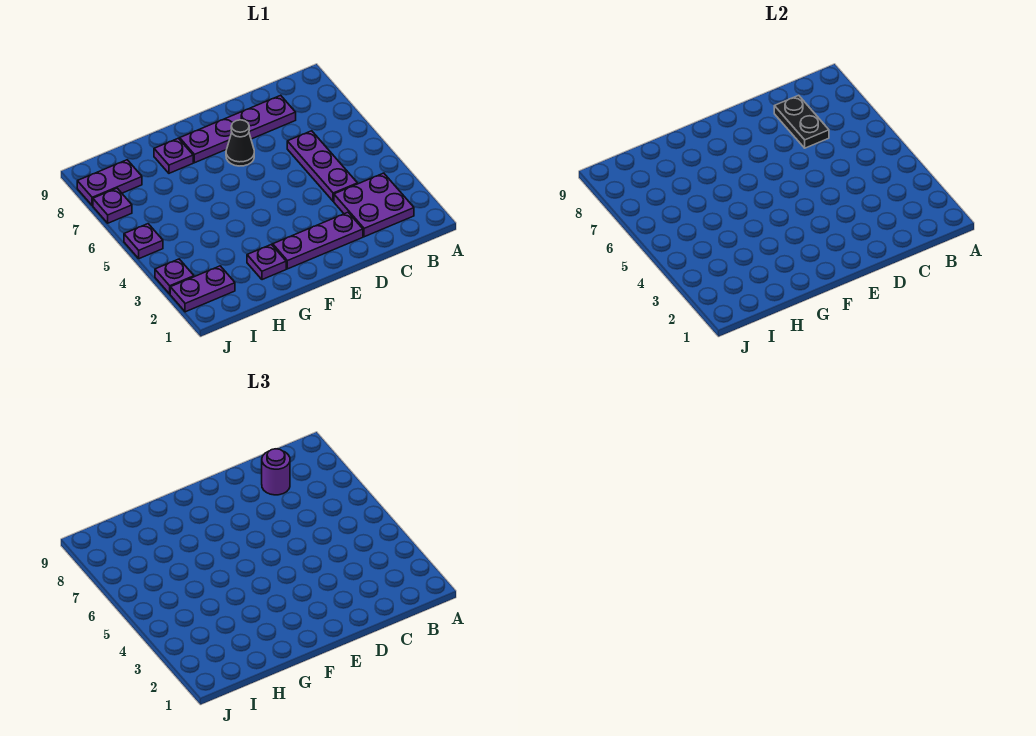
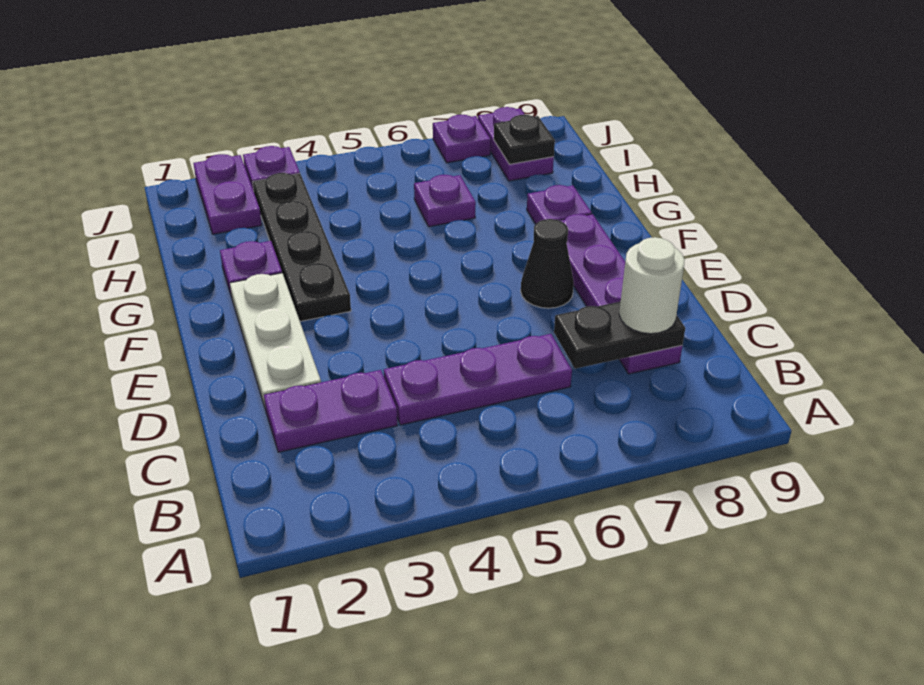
purple 2x2 plate [334,173,414,237] -> purple 1x2 plate [264,370,397,452]
purple 1x1 round brick [262,449,290,495] -> white 1x1 round brick [619,237,685,334]
purple 1x3 plate [273,212,363,269] -> white 1x3 plate [230,273,321,410]
none -> black 1x4 plate [253,173,351,321]
none -> black 1x1 plate [494,115,555,164]
purple 1x1 plate [124,224,163,259] -> purple 1x1 plate moved to [414,175,476,227]

